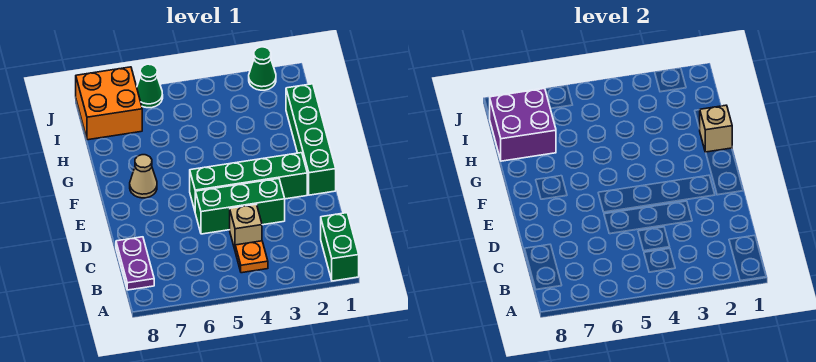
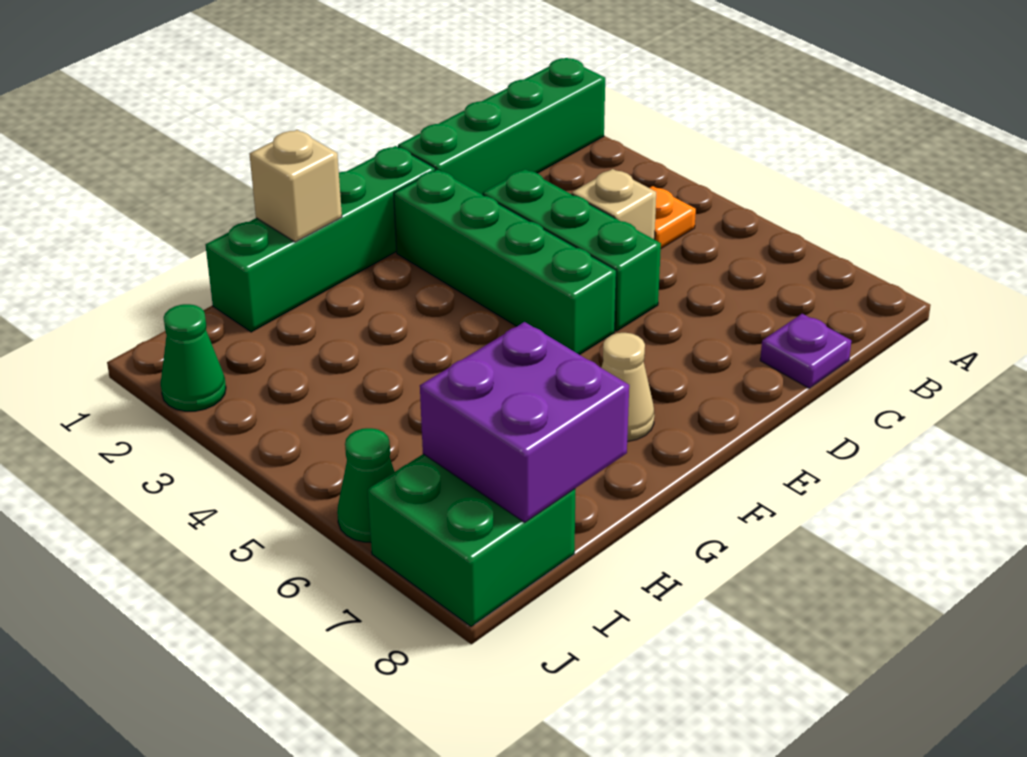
green 1x2 brick [321,213,359,281] -> green 1x4 brick [398,58,605,195]
purple 1x2 plate [116,237,154,290] -> purple 1x1 plate [760,314,851,388]
orange 2x2 brick [76,67,142,140] -> green 2x2 brick [368,454,575,627]

